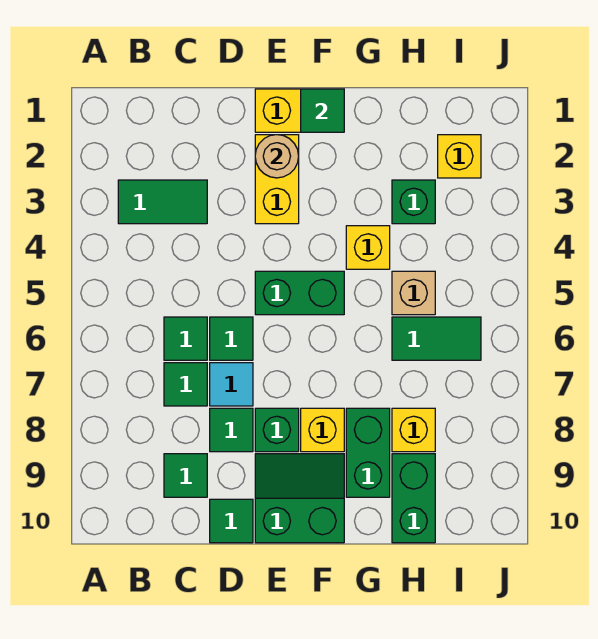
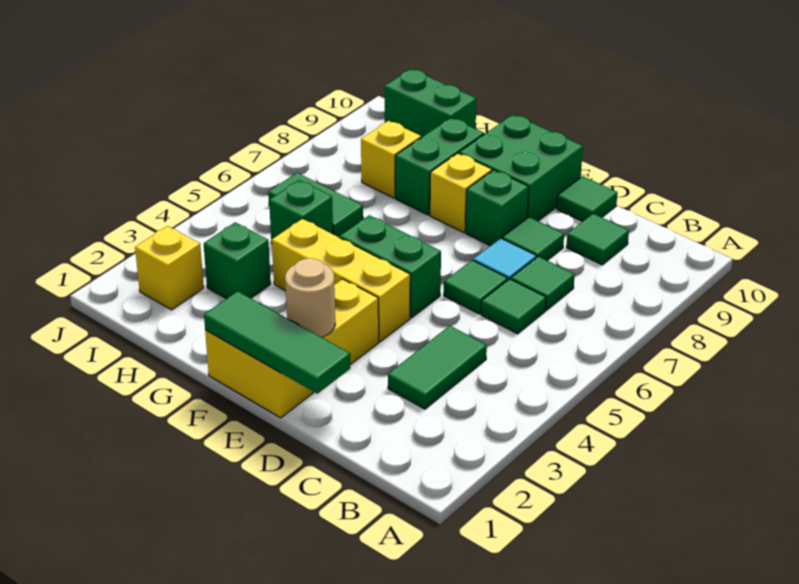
green 1x2 tile [118,180,207,224] -> green 1x2 tile turned to [388,326,487,409]
green 2x2 slope [255,454,344,543] -> green 2x2 brick [459,115,583,221]
green 1x1 tile [301,89,344,132] -> green 1x3 tile [204,291,350,394]
yellow 1x1 brick [346,226,390,269] -> yellow 1x3 brick [272,219,410,342]
tan 1x1 brick [392,271,435,315] -> green 1x1 brick [269,180,333,244]
green 1x2 brick [392,454,435,543] -> green 1x2 brick turned to [385,69,476,137]

